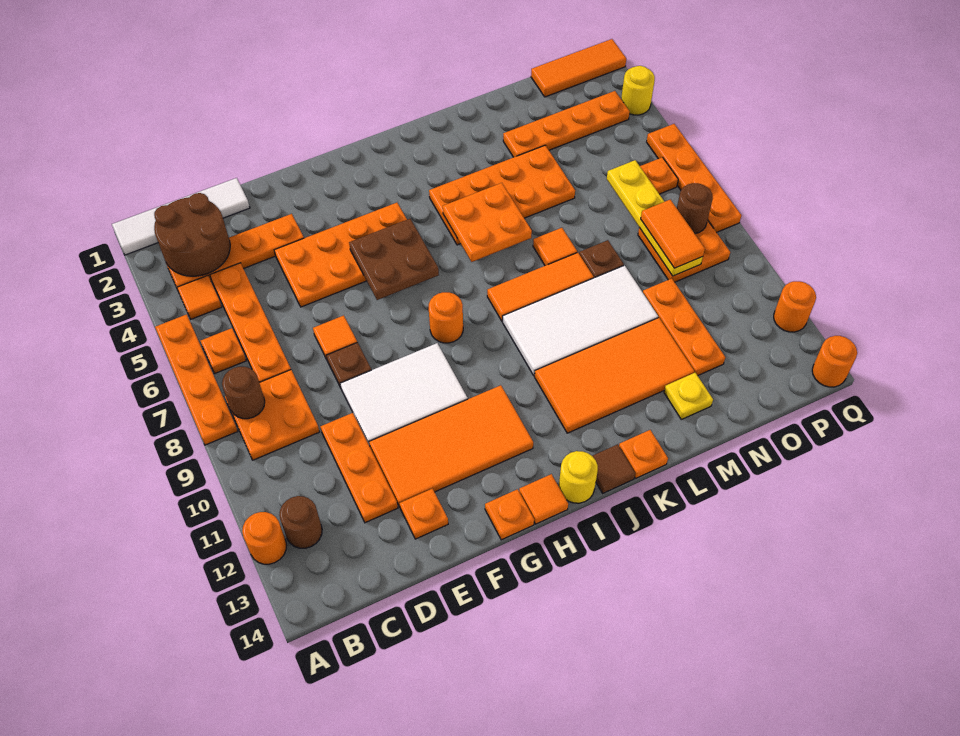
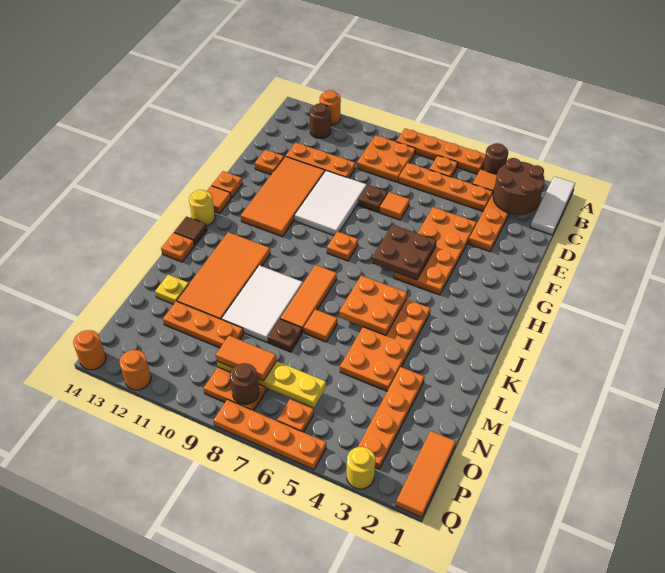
white 1x4 tile [112,178,250,255] -> white 1x3 tile [531,176,575,235]
brown 1x1 round brick [222,367,265,419] -> brown 1x1 round brick moved to [483,143,508,175]
orange 1x1 round brick [429,292,463,343] -> orange 1x1 plate [327,231,358,261]
white 2x4 tile [503,265,658,376] -> white 2x3 tile [222,265,303,342]

